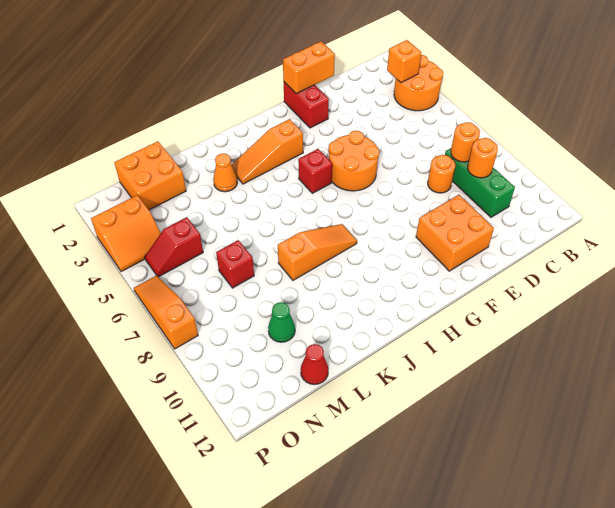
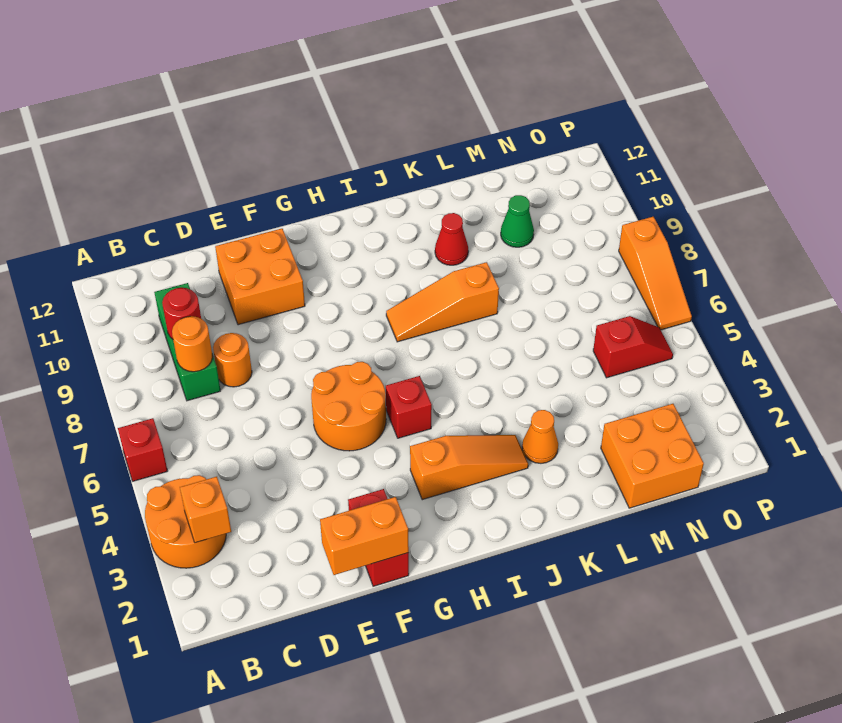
orange 1x1 round brick [468,138,498,178] -> red 1x1 round brick [162,288,201,339]
red 1x1 brick [216,240,254,288] -> red 1x1 brick moved to [118,418,167,481]
red 1x1 cone [301,344,328,385] -> red 1x1 cone moved to [435,213,468,265]
orange 2x2 slope [91,195,161,272] -> none

